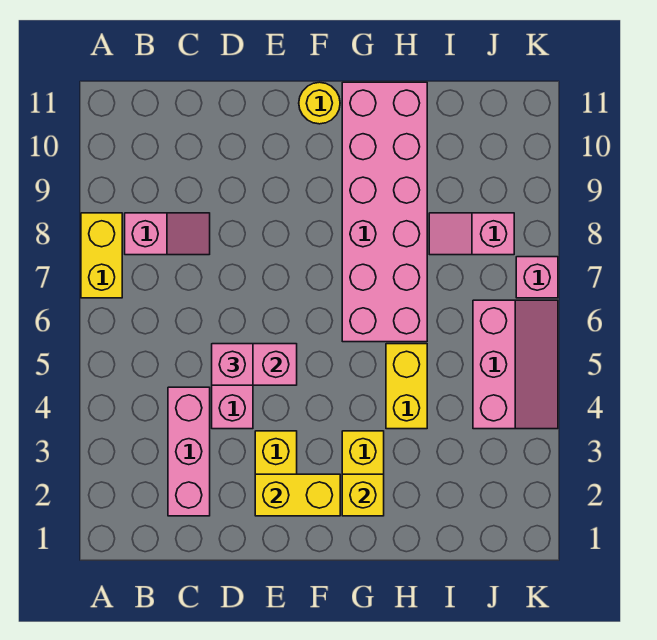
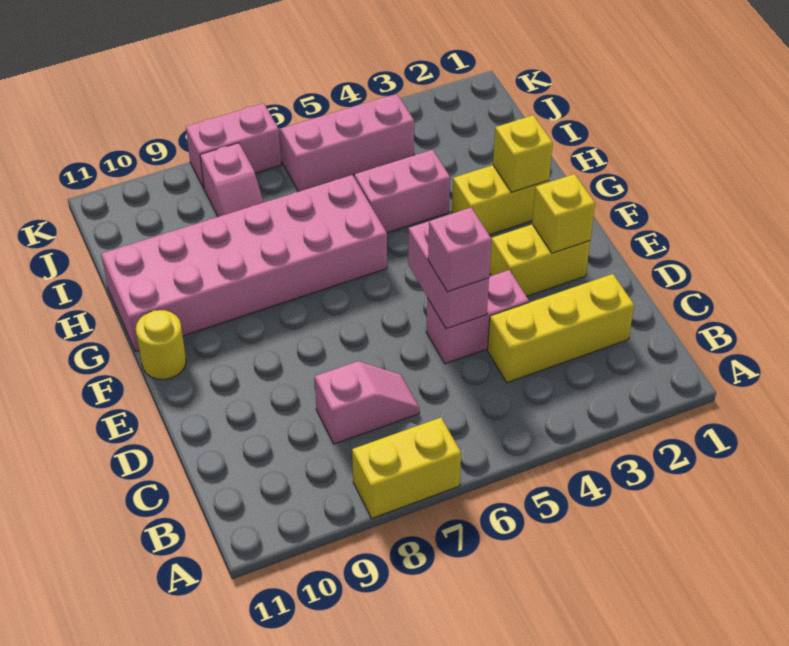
pink 1x2 slope [125,213,210,255] -> pink 1x2 slope turned to [315,361,419,444]
pink 1x3 brick [168,387,210,516] -> yellow 1x3 brick [488,274,634,383]
yellow 1x2 brick [255,474,340,516] -> yellow 1x1 brick [532,174,595,253]
yellow 1x2 brick [386,344,427,429] -> pink 1x2 brick [355,150,450,233]
pink 1x1 brick [516,257,558,298] -> pink 1x2 brick [186,103,281,188]

